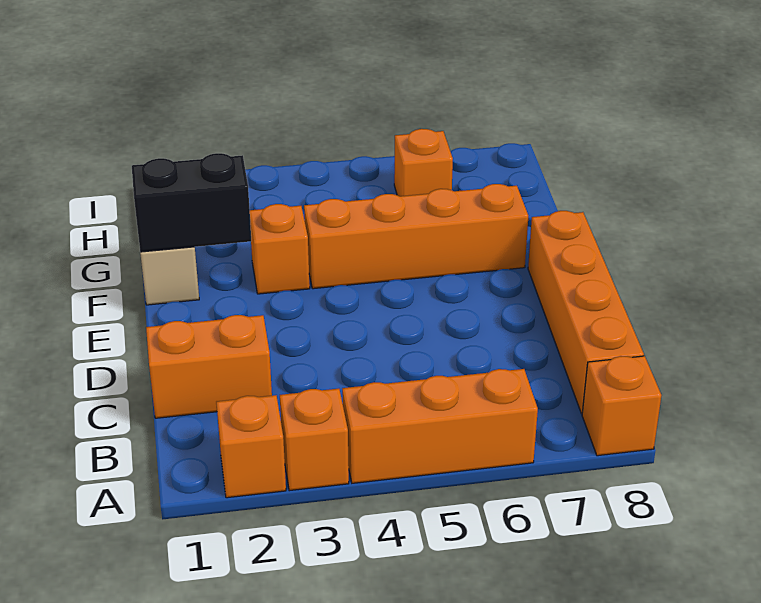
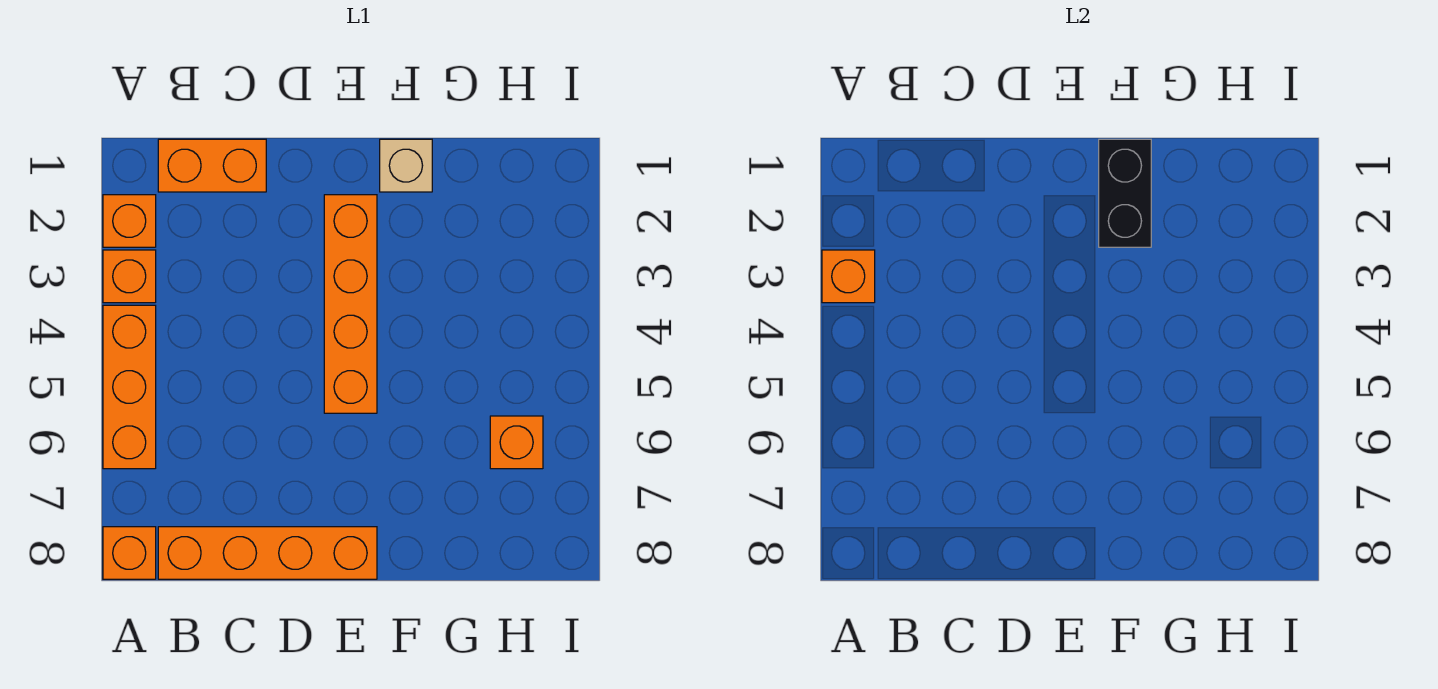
orange 1x2 brick [146,315,272,418] -> orange 1x2 brick turned to [158,139,266,192]
orange 1x1 brick [250,204,310,294] -> orange 1x1 brick moved to [822,250,875,303]
orange 1x4 brick [304,184,528,289] -> orange 1x4 brick moved to [324,195,377,413]

